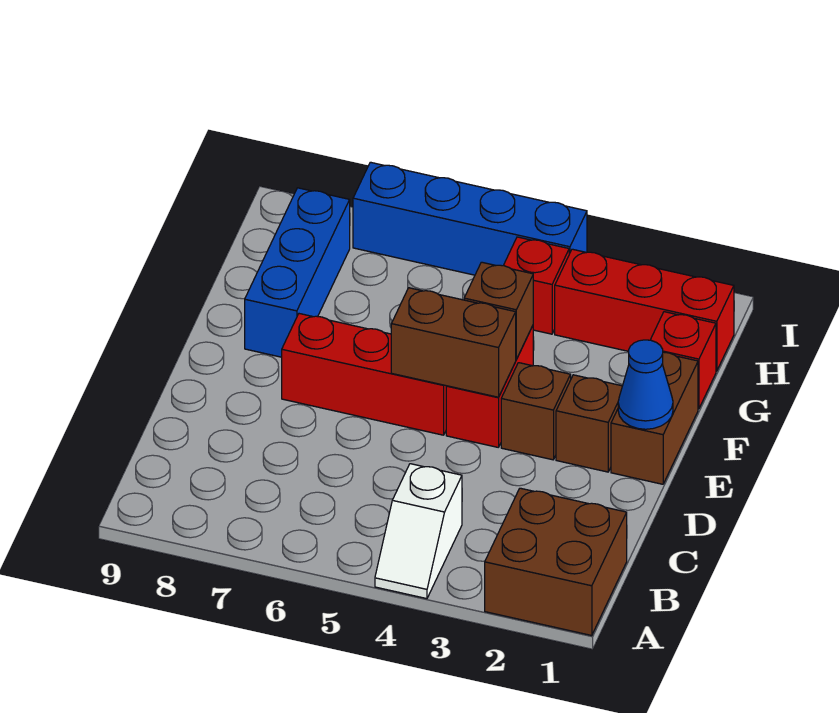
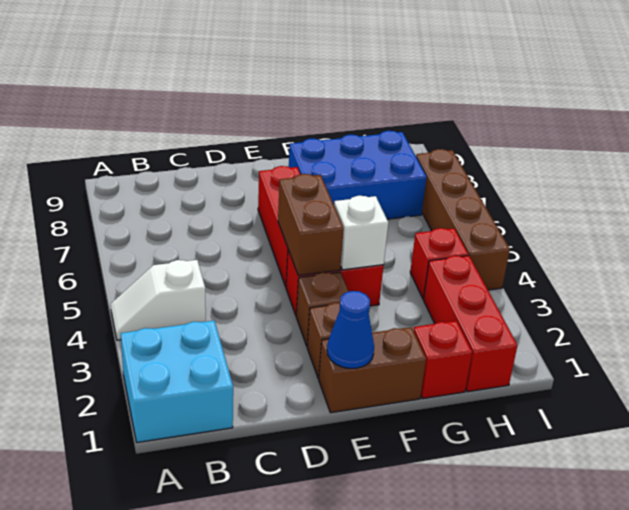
brown 2x2 brick [485,488,627,636] -> cyan 2x2 brick [121,321,233,442]
brown 1x1 brick [464,262,533,359] -> white 1x1 brick [334,196,388,270]
blue 1x3 brick [245,188,350,357] -> blue 2x3 brick [289,131,427,219]
blue 1x4 brick [353,162,587,275] -> brown 1x4 brick [416,149,510,290]

